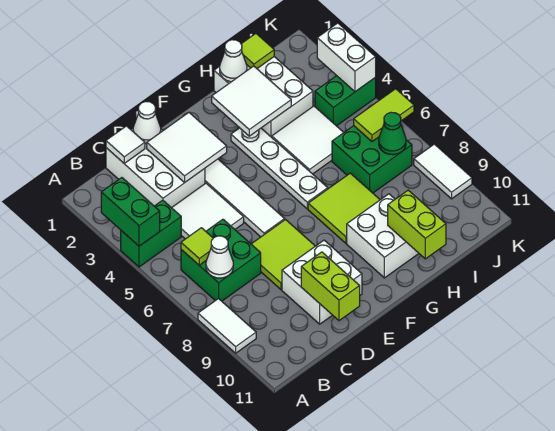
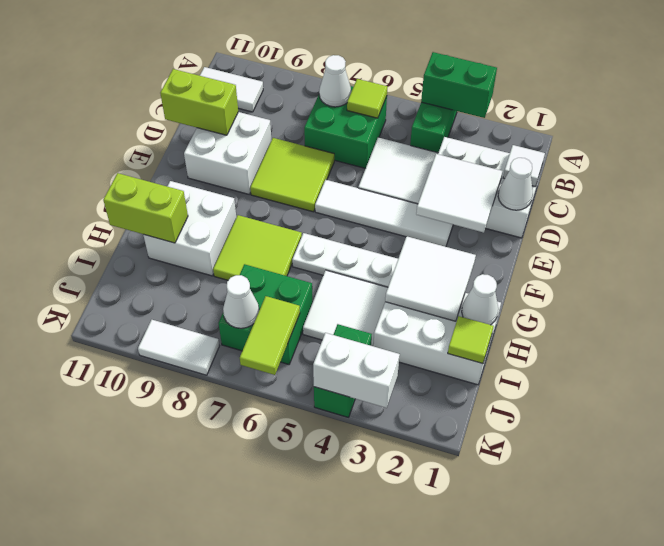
white 1x2 tile [198,298,256,353] -> white 1x2 tile moved to [200,67,263,112]
green 1x1 cone [379,112,406,155] -> white 1x1 cone [223,275,259,328]

